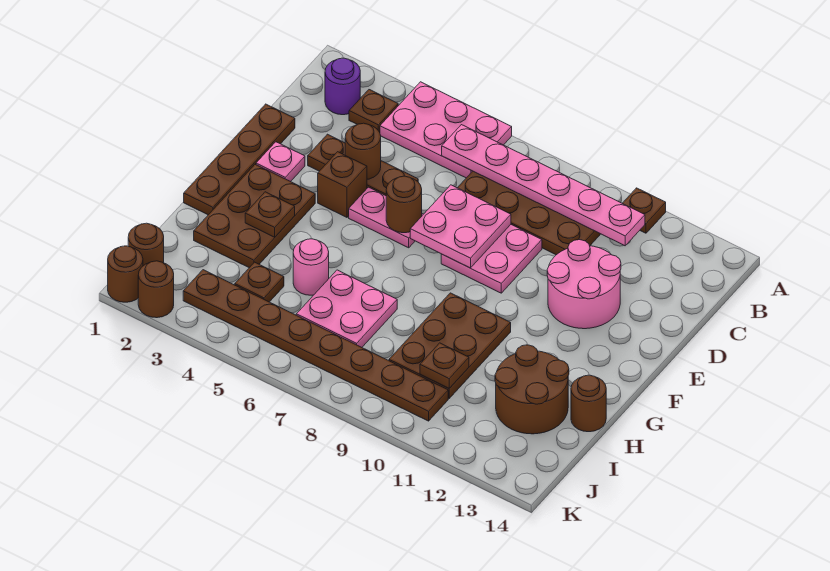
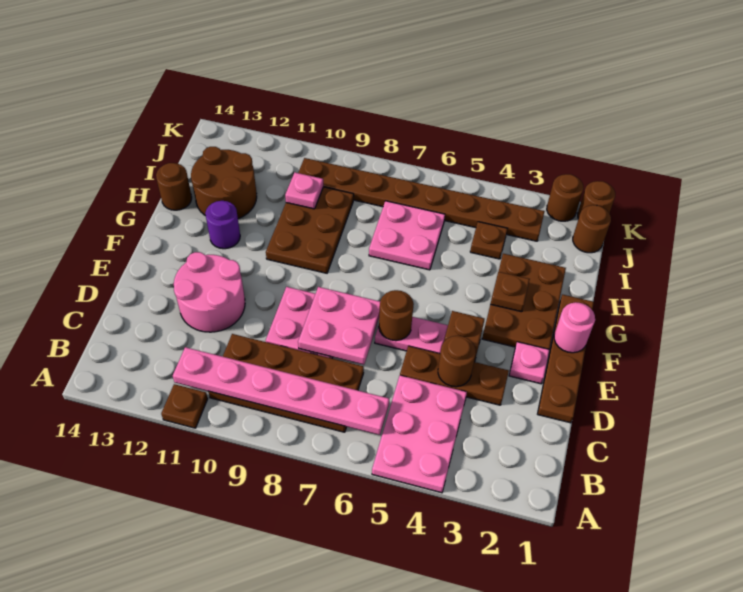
pink 2x3 plate [380,82,512,178] -> pink 2x3 plate turned to [372,375,467,493]
purple 1x1 round brick [325,58,360,115] -> purple 1x1 round brick moved to [205,201,240,249]
brown 1x1 plate [349,90,398,132] -> none
pink 1x1 round brick [293,239,329,295] -> pink 1x1 round brick moved to [554,302,595,353]
brown 1x1 plate [420,343,469,388] -> pink 1x1 plate [285,173,323,209]

